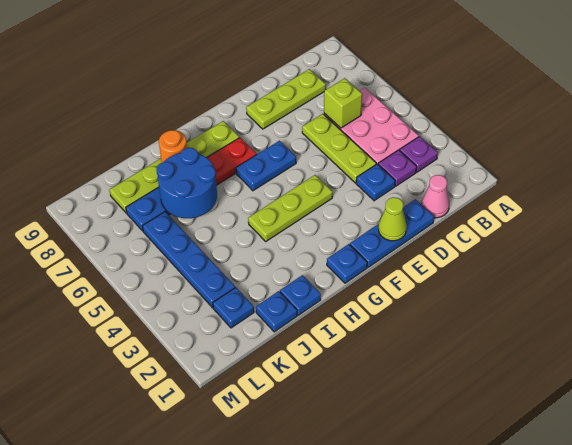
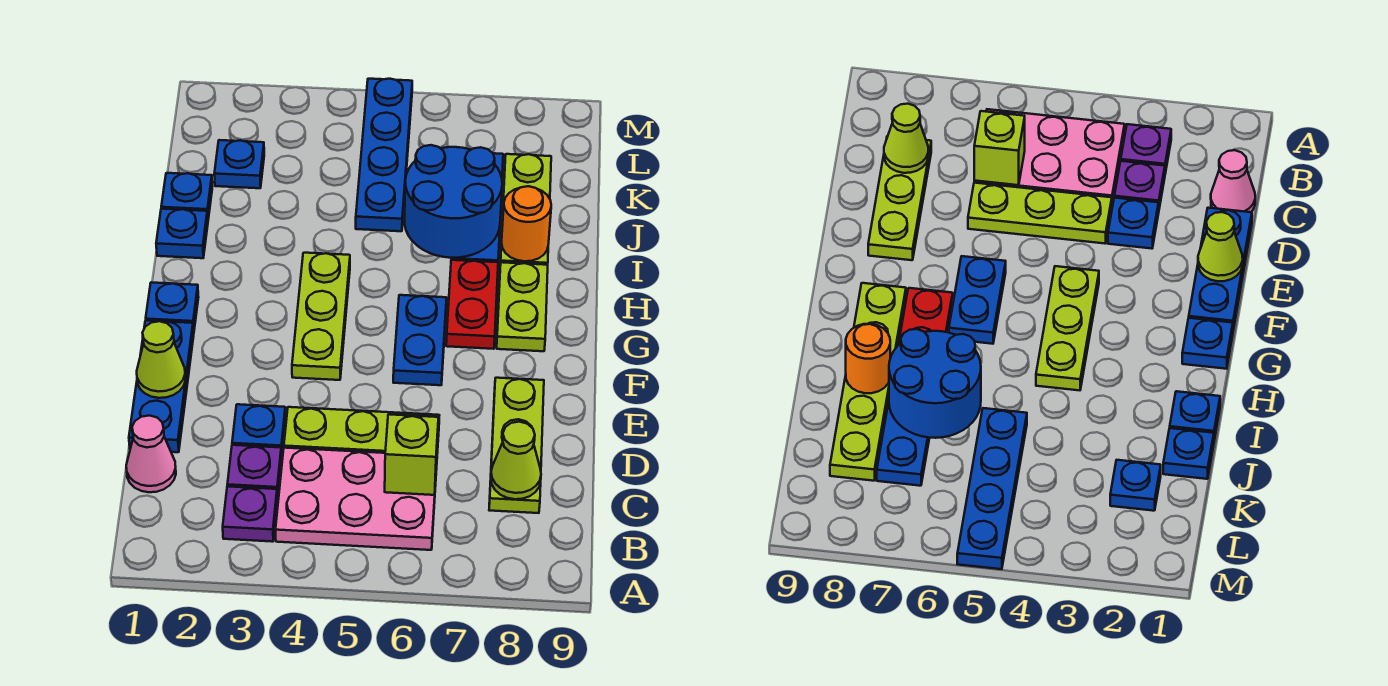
none -> lime 1x1 cone [491,422,541,499]
blue 1x4 plate [143,212,235,308] -> blue 1x4 plate turned to [356,79,412,231]

